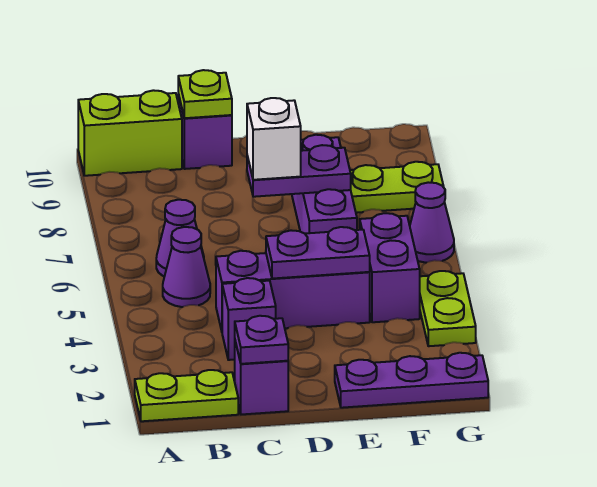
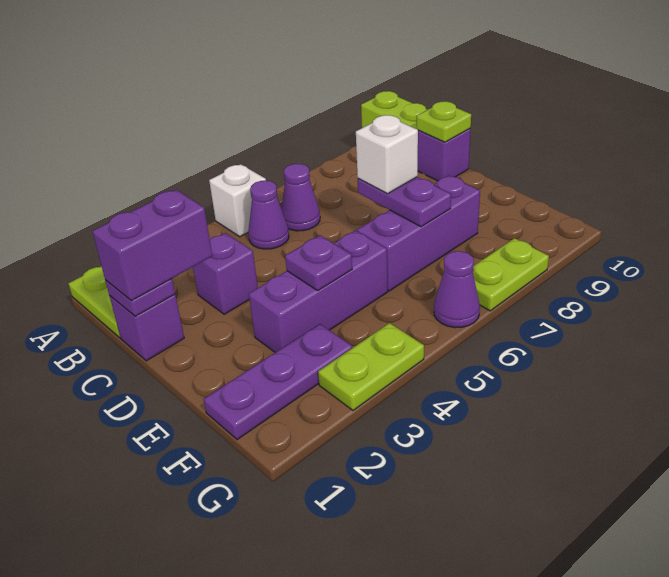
none -> white 1x1 brick [209,164,266,237]
purple 1x3 brick [216,251,370,331] -> purple 1x3 brick turned to [249,231,388,352]
purple 1x2 plate [266,227,370,279] -> purple 1x1 plate [285,235,352,291]
purple 1x3 plate [335,353,488,408] -> purple 1x3 plate turned to [204,324,352,440]
purple 1x2 brick [360,213,420,322] -> purple 1x2 brick moved to [92,190,212,301]
lime 1x2 plate [350,162,444,213] -> lime 1x2 plate turned to [473,238,549,311]

